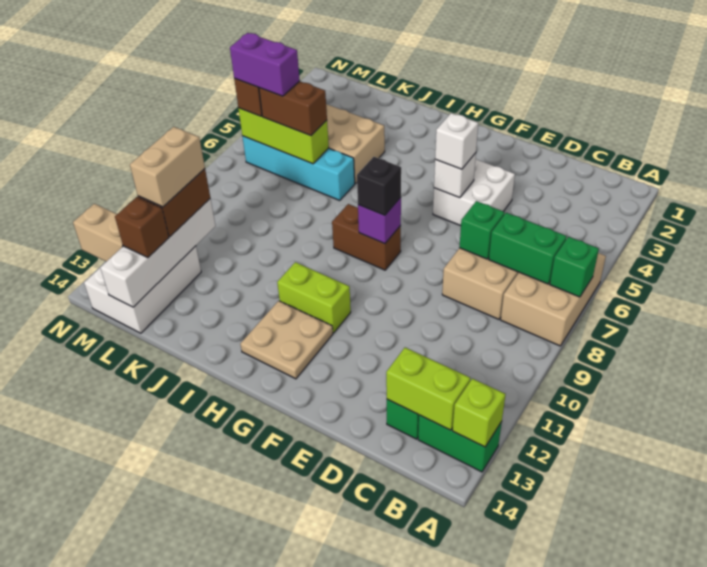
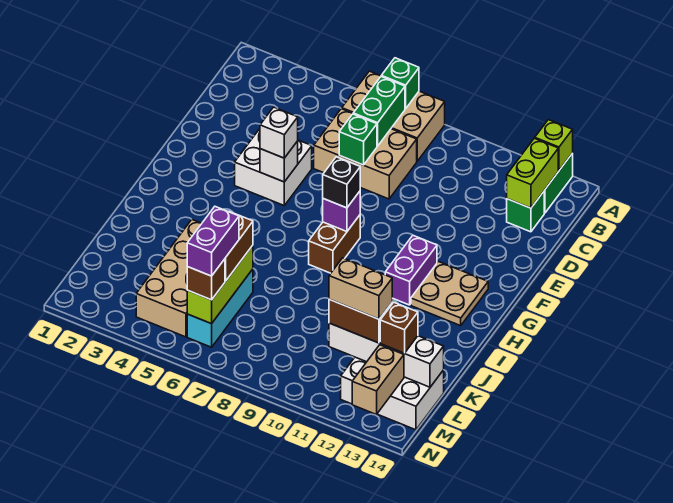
lime 1x2 brick [277,262,351,333] -> purple 1x2 brick [385,236,437,305]
cyan 1x4 brick [242,136,355,200] -> cyan 1x3 brick [187,269,253,347]

